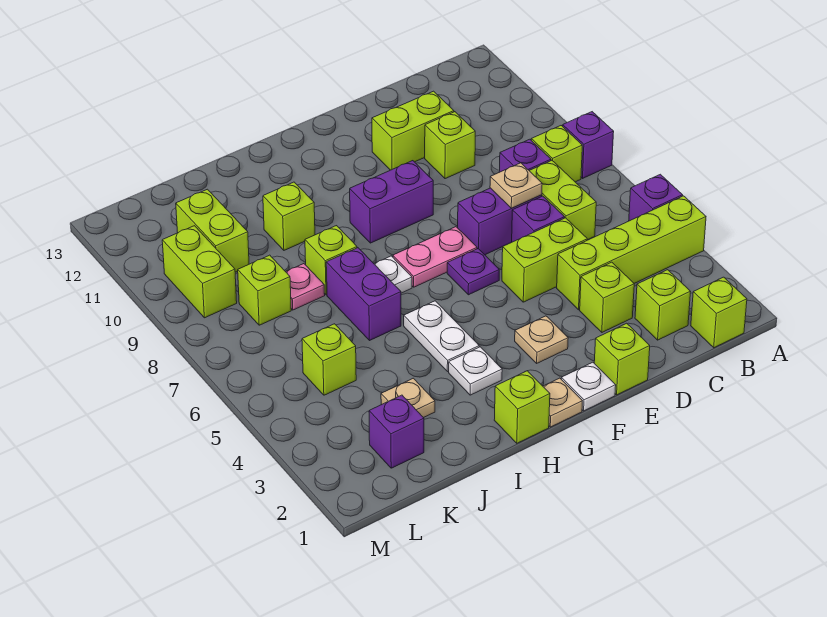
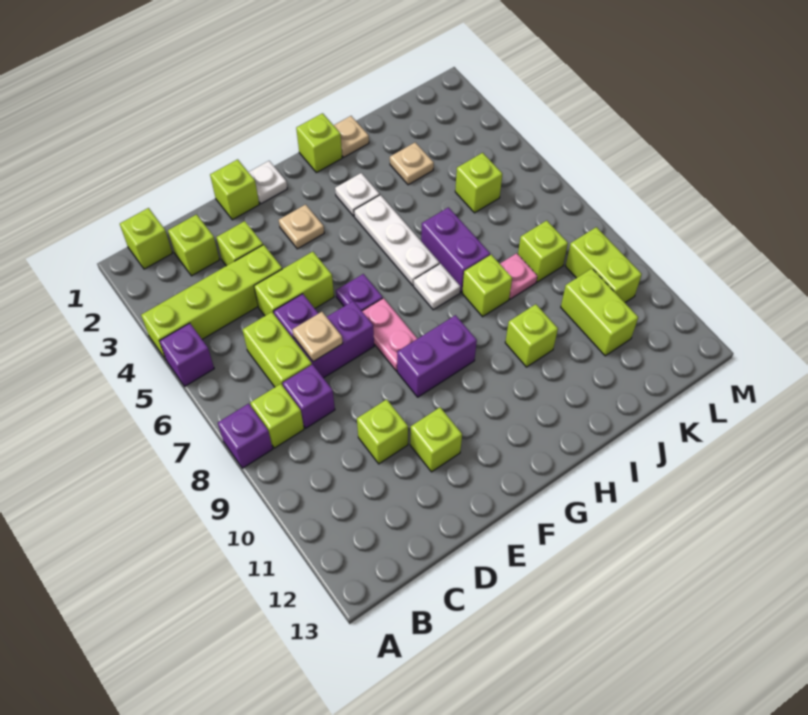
lime 1x2 brick [372,91,454,170] -> lime 1x1 brick [410,407,462,472]
pink 1x2 plate [393,227,477,287] -> pink 1x2 plate turned to [362,298,417,371]
tan 1x1 plate [543,378,582,427] -> tan 1x1 plate moved to [334,116,369,157]
white 1x2 plate [404,301,479,372] -> white 1x3 plate [354,195,440,285]
purple 1x1 brick [369,395,424,468] -> none

